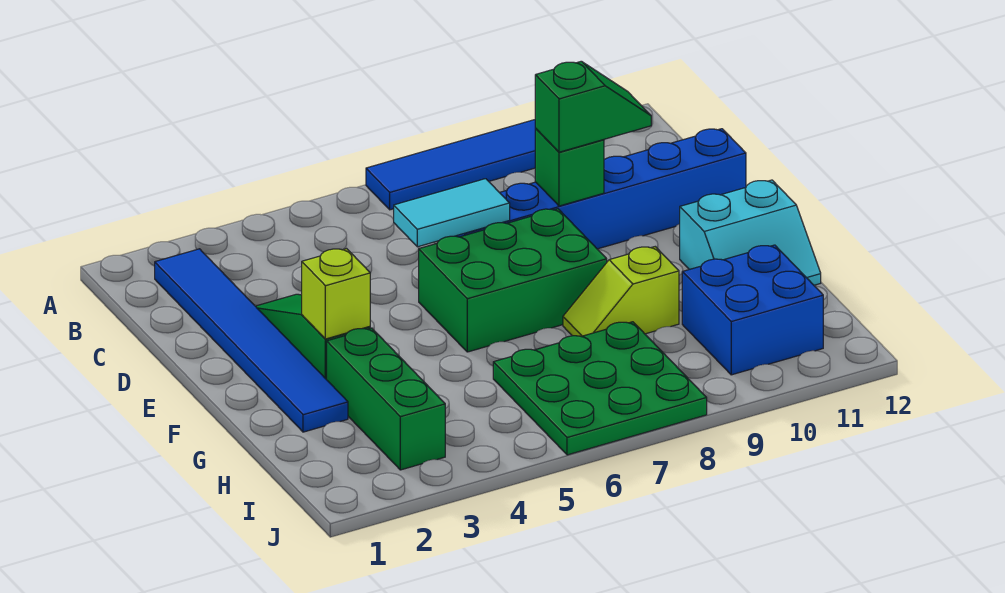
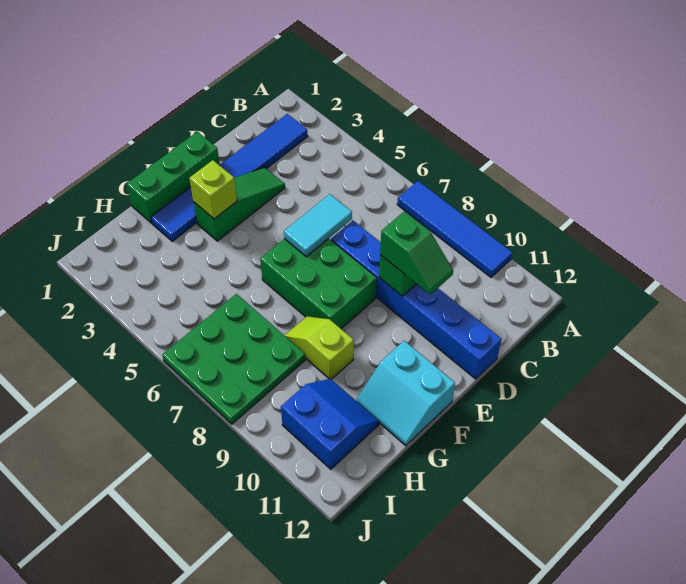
cyan 1x2 tile [394,179,510,247] -> cyan 1x2 tile turned to [284,194,352,257]
green 1x3 brick [327,328,445,470] -> green 1x3 brick moved to [127,132,220,223]
blue 2x2 brick [682,245,823,375] -> blue 2x2 slope [281,379,379,469]

